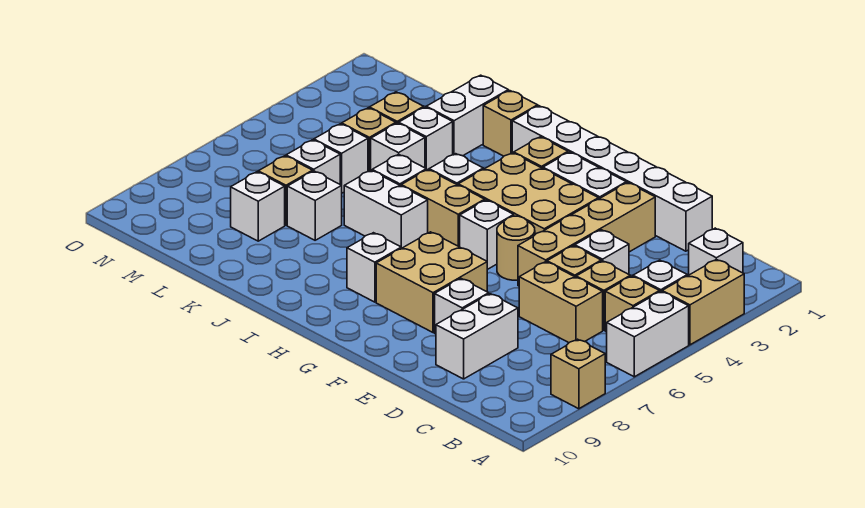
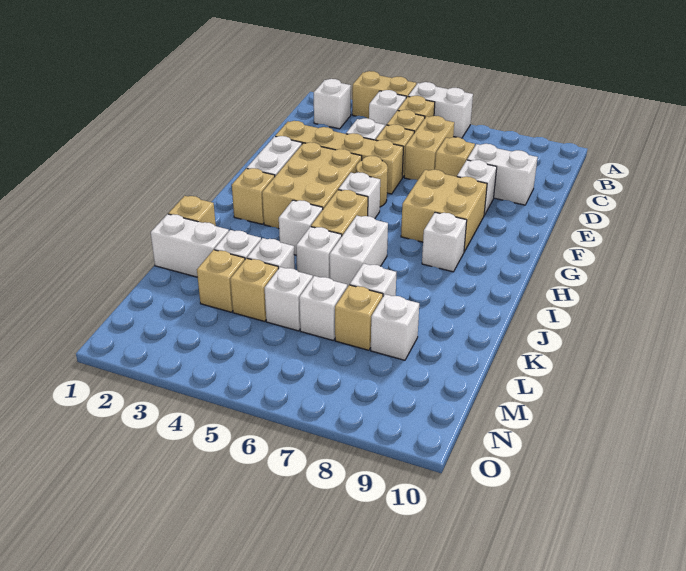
tan 1x1 brick [551,339,605,409] -> tan 1x1 brick moved to [435,137,475,177]
white 1x6 brick [512,106,712,251] -> none

